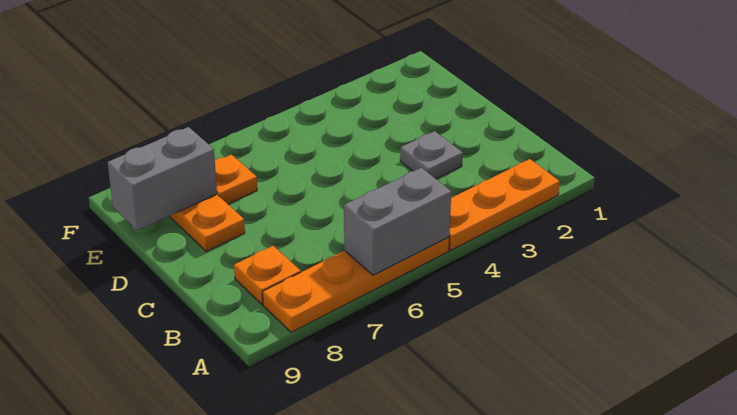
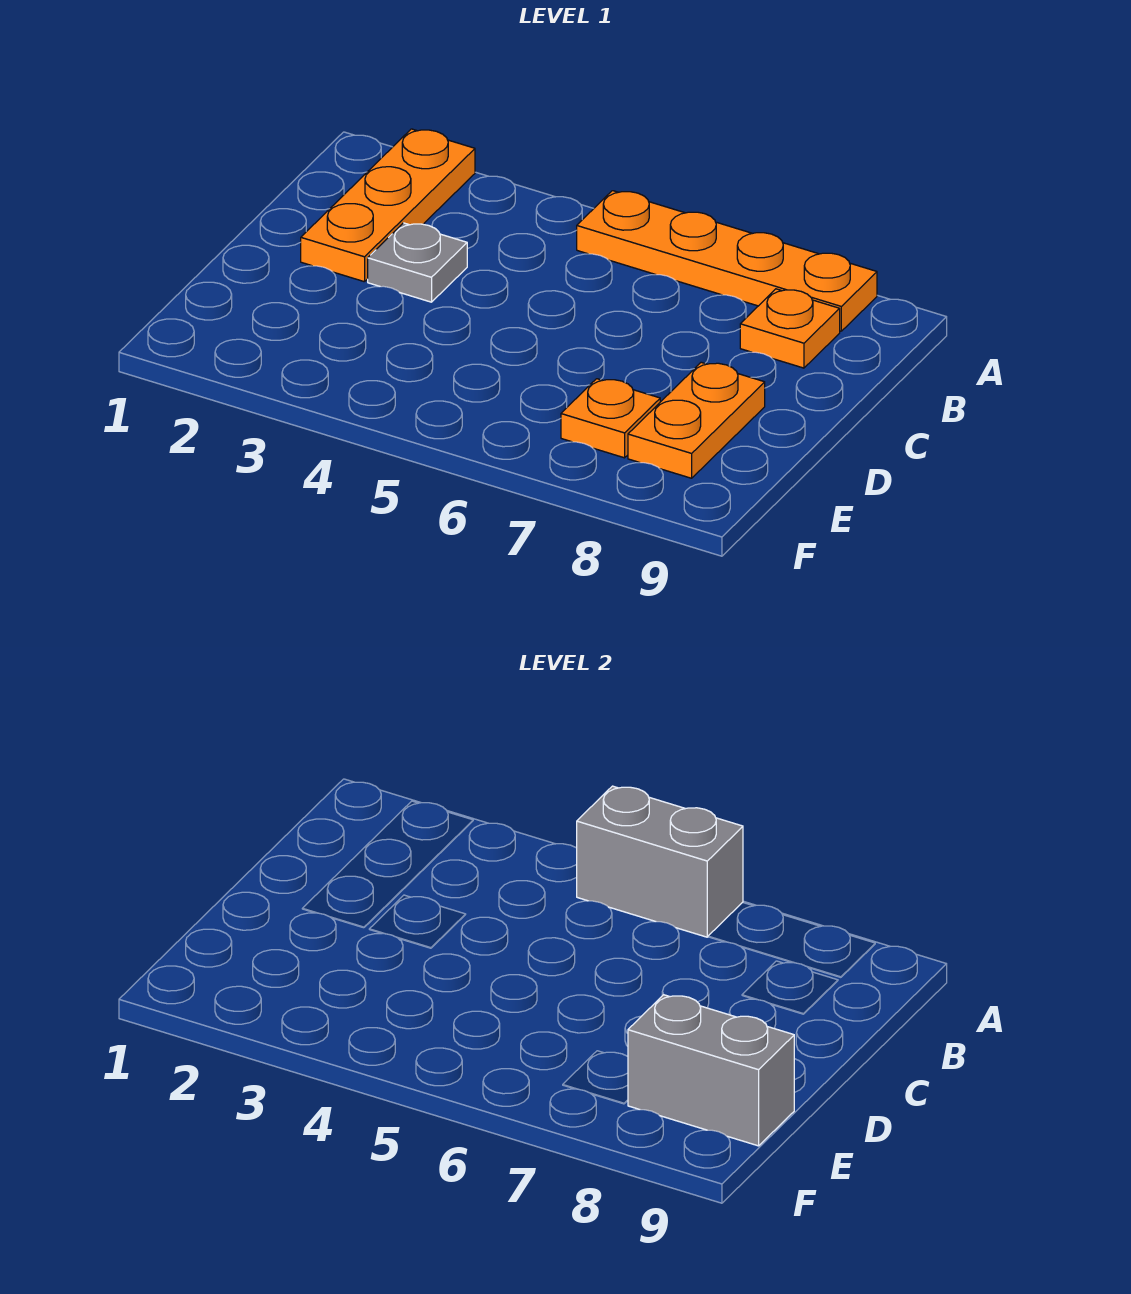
orange 1x3 plate [449,159,560,250] -> orange 1x3 plate turned to [301,129,475,282]

